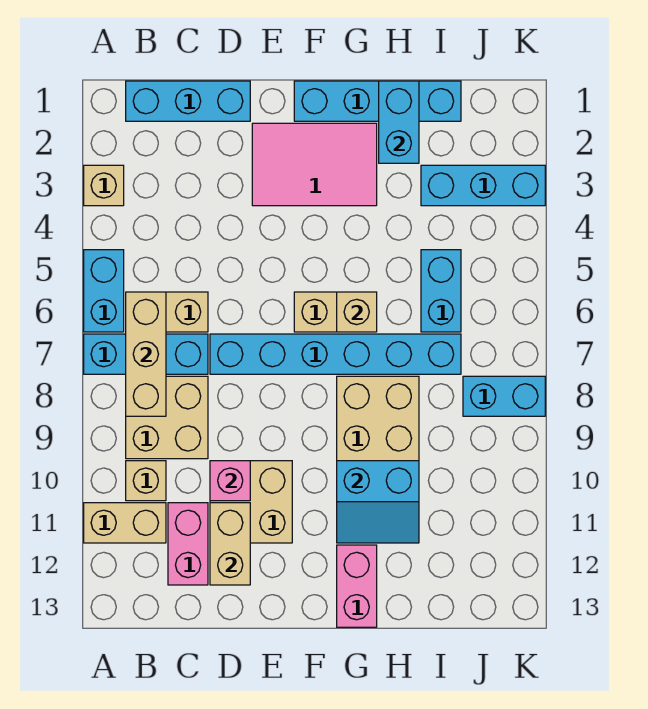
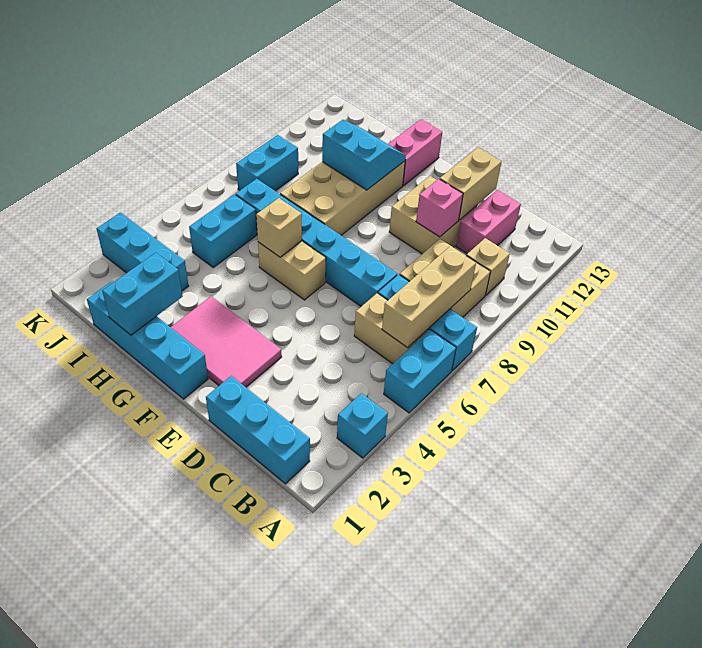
tan 1x1 brick [84,165,124,206] -> cyan 1x1 brick [337,393,388,458]
tan 1x2 brick [84,503,166,543] -> none
cyan 1x2 brick [463,376,545,416] -> cyan 1x2 brick turned to [236,135,298,191]

